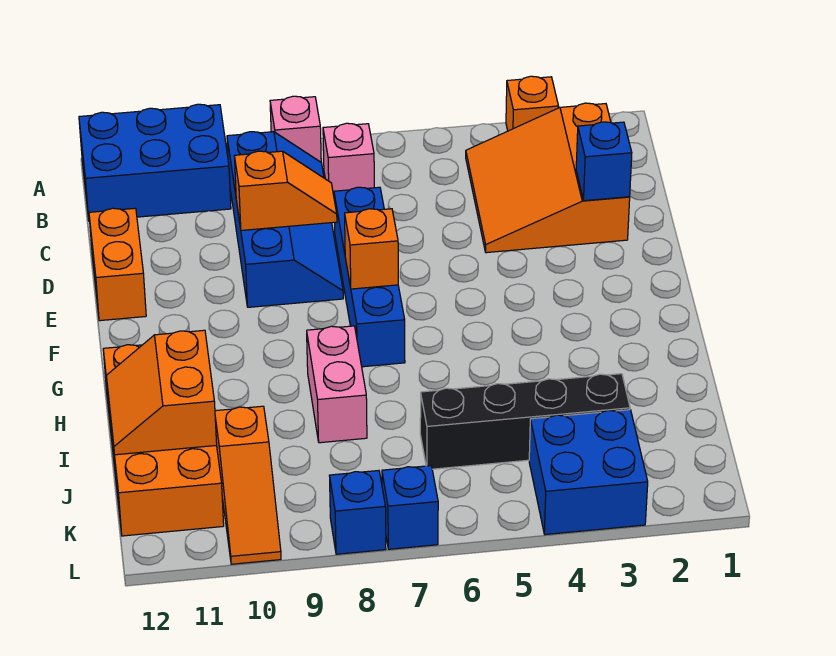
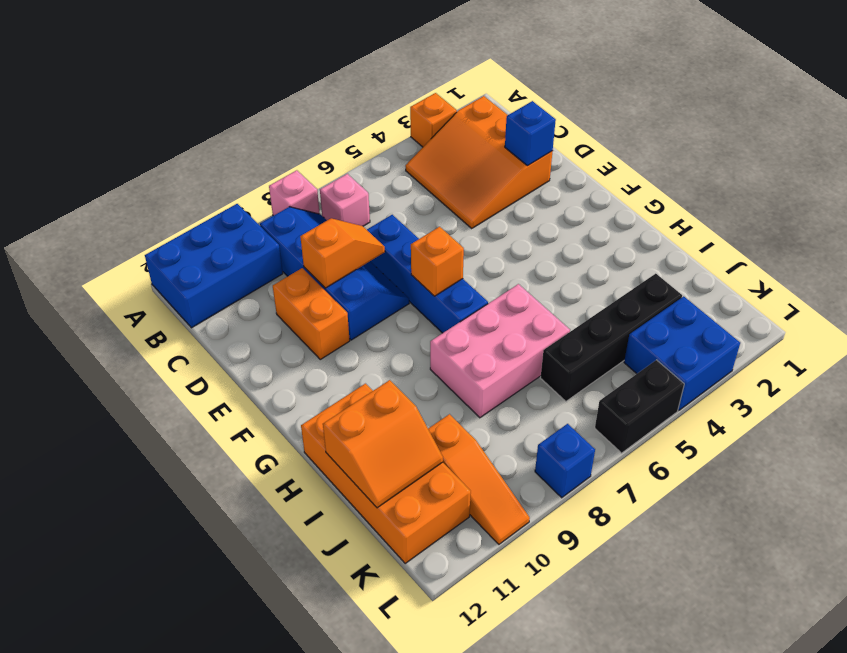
orange 1x2 brick [89,208,146,321] -> orange 1x2 brick moved to [273,268,350,359]
pink 1x2 brick [307,326,367,443] -> pink 2x3 brick [430,284,570,418]
orange 2x2 slope [106,330,217,455] -> orange 2x2 slope turned to [323,380,443,508]
none -> black 1x2 brick [595,360,684,453]
blue 1x1 brick [382,466,438,549] -> none

